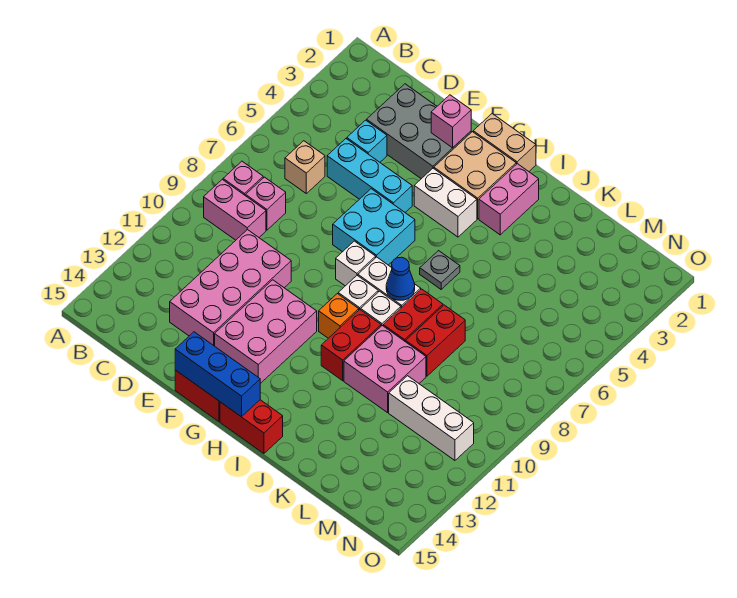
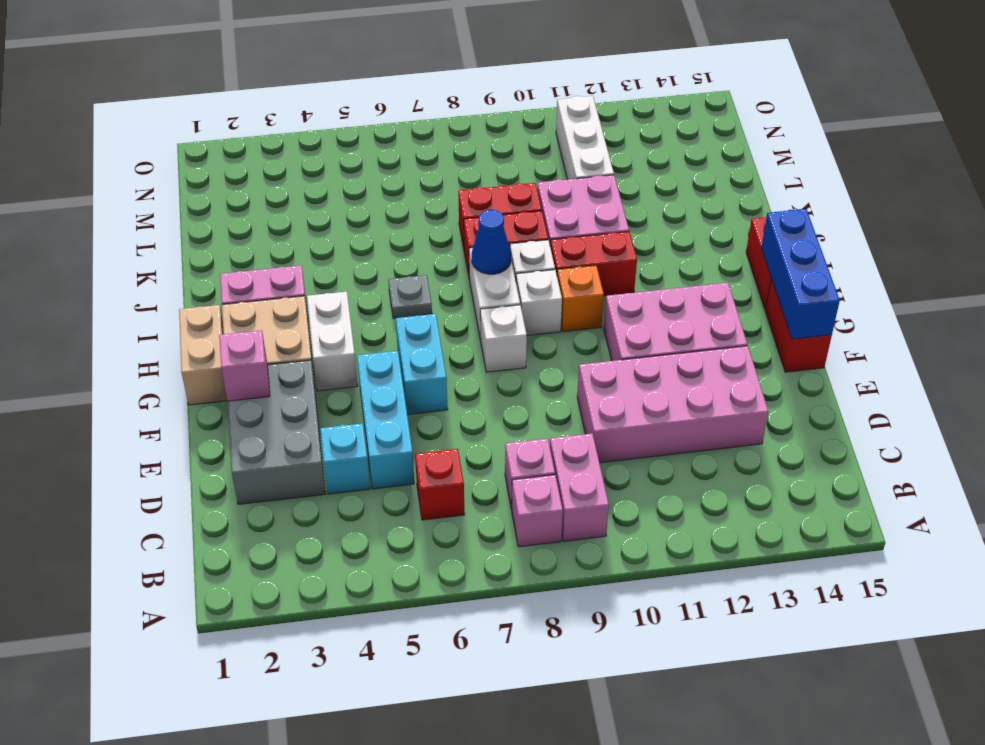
tan 1x1 brick [285,141,325,193] -> red 1x1 brick [415,449,465,520]
cyan 2x2 brick [333,189,415,265] -> cyan 1x2 brick [396,314,448,415]

